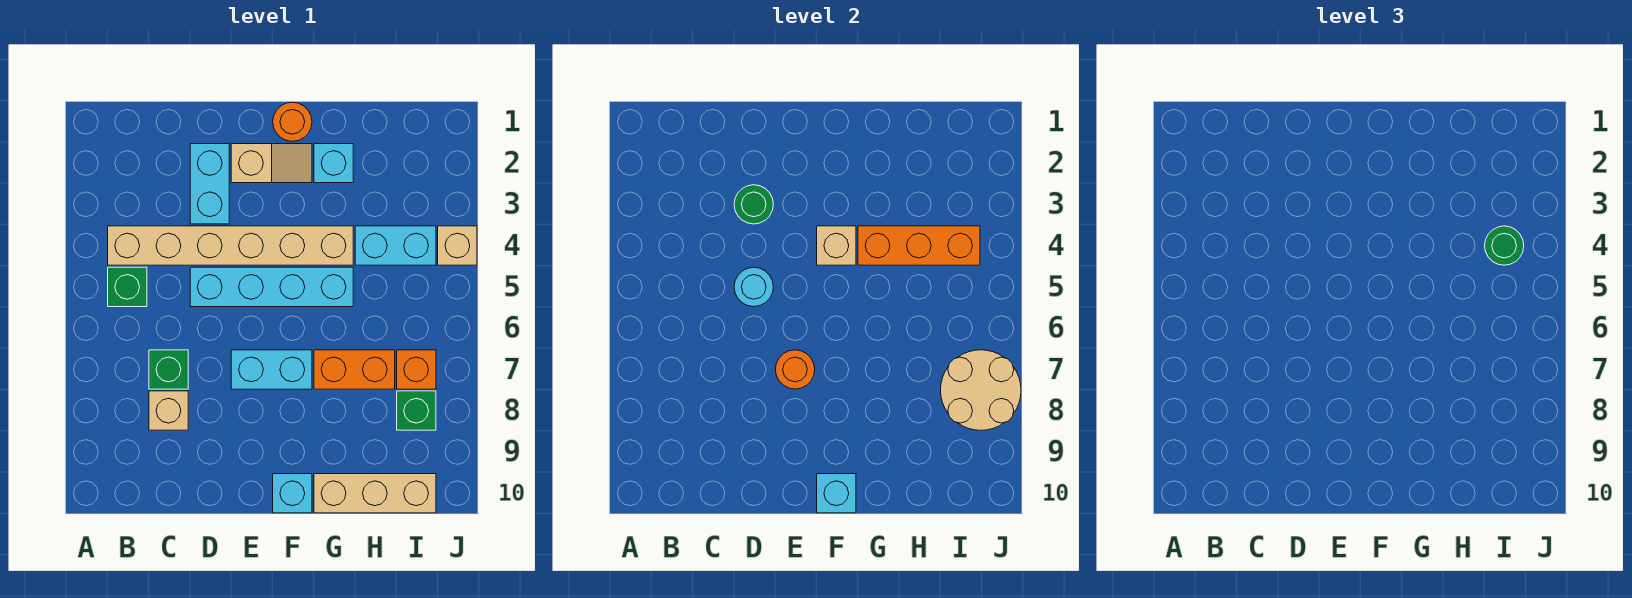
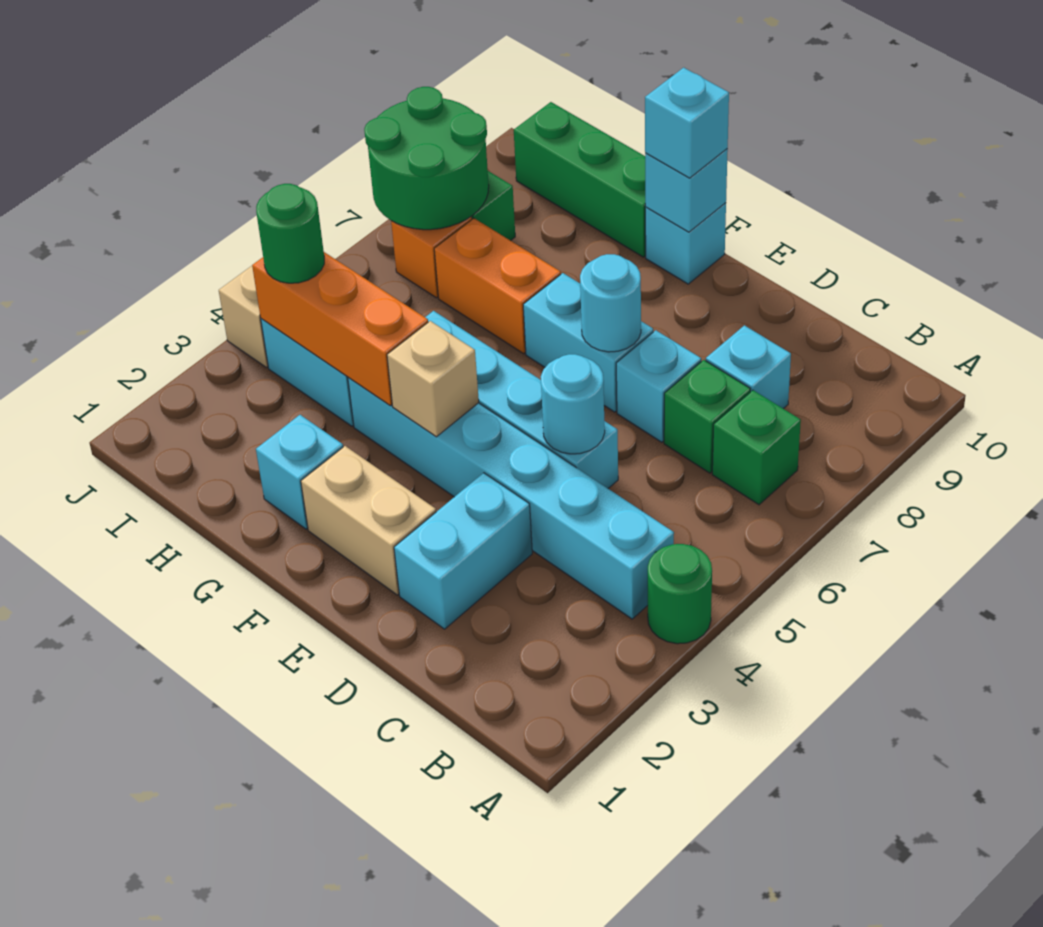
tan 1x6 brick [108,226,353,265] -> cyan 1x6 brick [348,377,674,619]
green 1x1 brick [108,267,147,307] -> green 1x1 brick moved to [712,390,801,505]
tan 1x1 brick [149,391,188,430] -> cyan 1x1 brick [706,325,791,409]
green 1x1 round brick [734,185,773,224] -> green 1x1 round brick moved to [648,544,712,644]
none -> cyan 1x1 brick [616,330,701,442]
tan 1x2 slope [231,144,312,183] -> tan 1x2 brick [301,446,436,595]
orange 1x1 round brick [775,350,815,389] -> cyan 1x1 round brick [580,254,641,352]
orange 1x1 round brick [273,102,312,141] -> none
none -> cyan 1x1 brick [645,68,729,178]
tan 1x3 brick [314,474,436,513] -> green 1x3 brick [514,102,646,257]
tan 2x2 round brick [941,350,1021,430] -> green 2x2 round brick [364,87,489,230]

